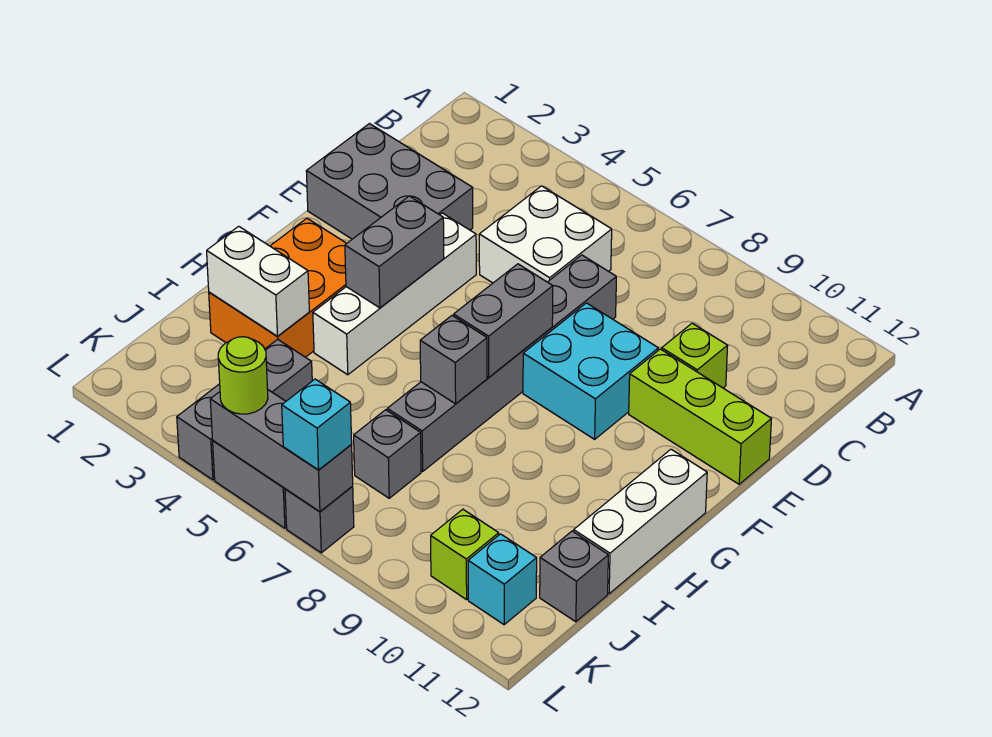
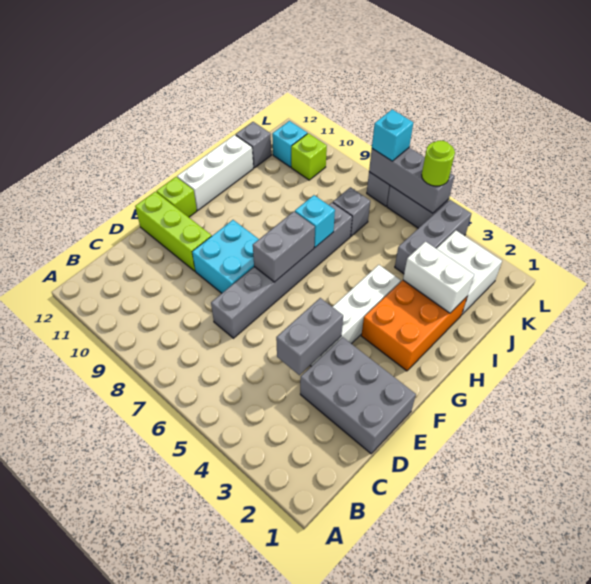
white 2x2 brick [479,186,612,283] -> white 2x2 brick moved to [436,231,502,314]
lime 1x1 brick [662,323,728,388] -> lime 1x1 brick moved to [156,177,197,217]
grey 1x2 brick [345,196,444,308] -> grey 1x2 brick moved to [276,298,343,375]
grey 1x1 brick [420,316,487,404] -> cyan 1x1 brick [295,195,335,247]

